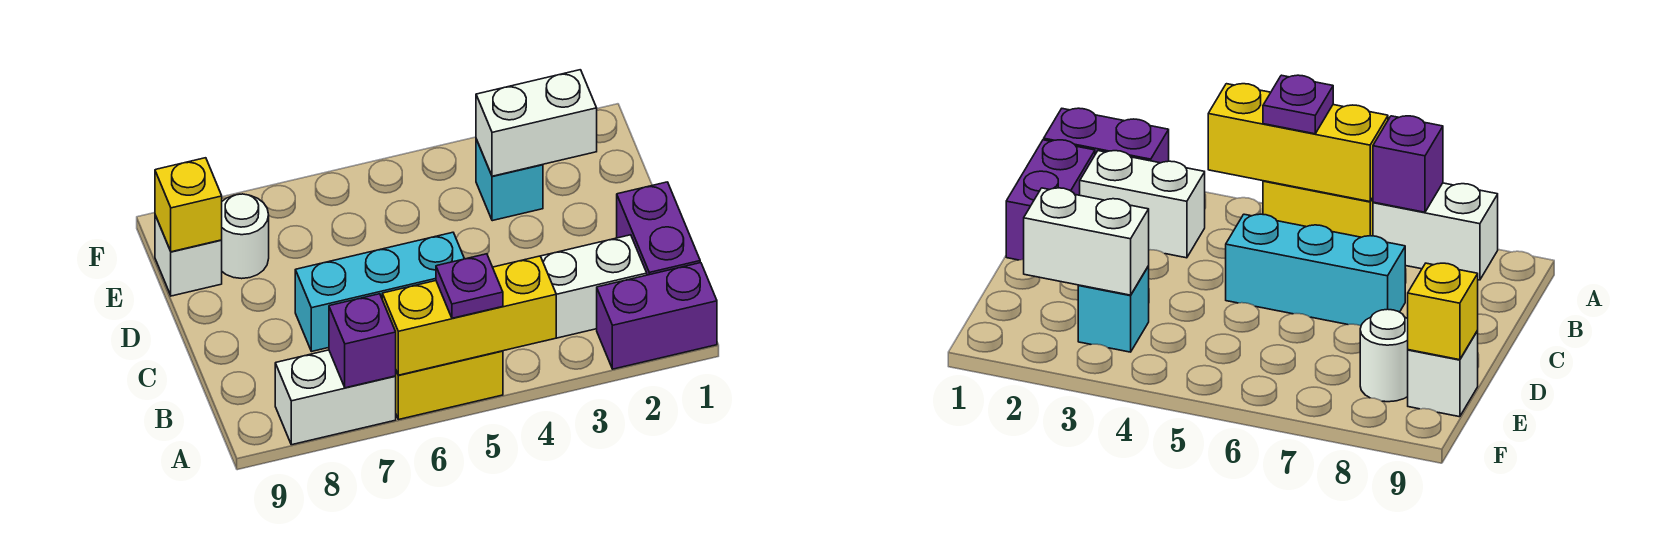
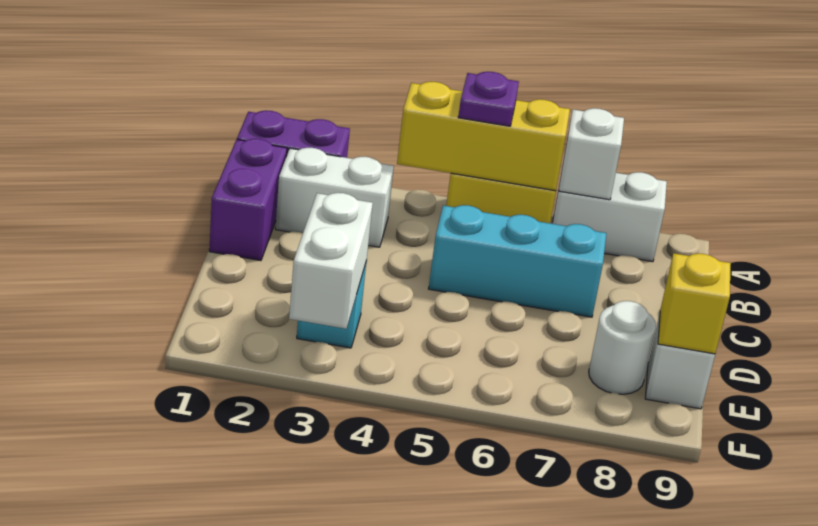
purple 1x1 brick [329,294,396,388] -> white 1x1 brick [559,108,624,200]
white 1x2 brick [476,70,597,176] -> white 1x2 brick turned to [289,193,373,329]

